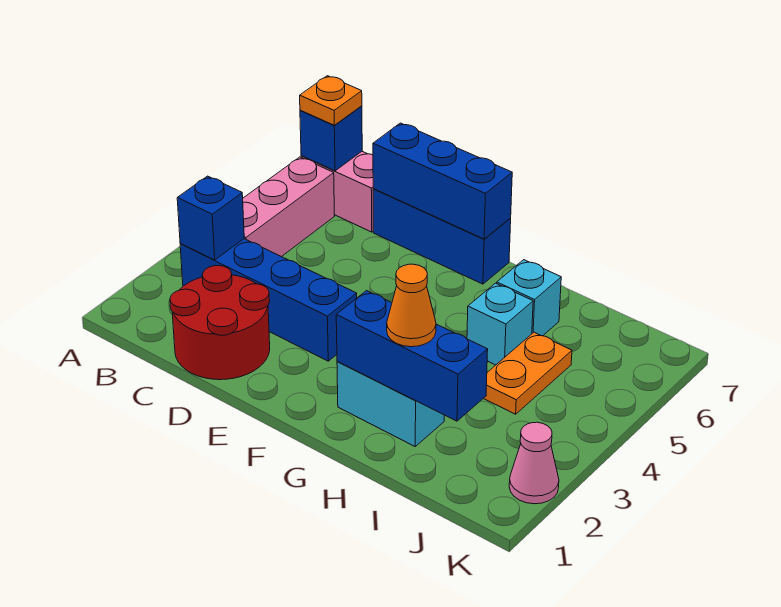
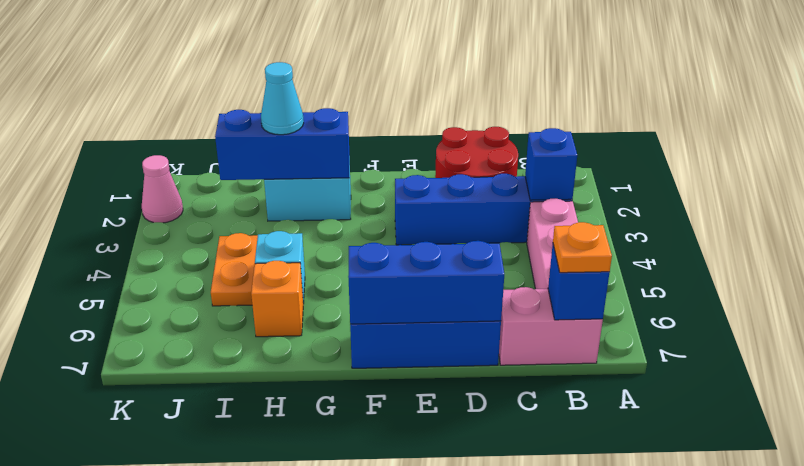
orange 1x1 cone [387,264,436,347] -> cyan 1x1 cone [261,62,304,135]
cyan 1x1 brick [497,260,561,336] -> orange 1x1 brick [251,261,303,337]

